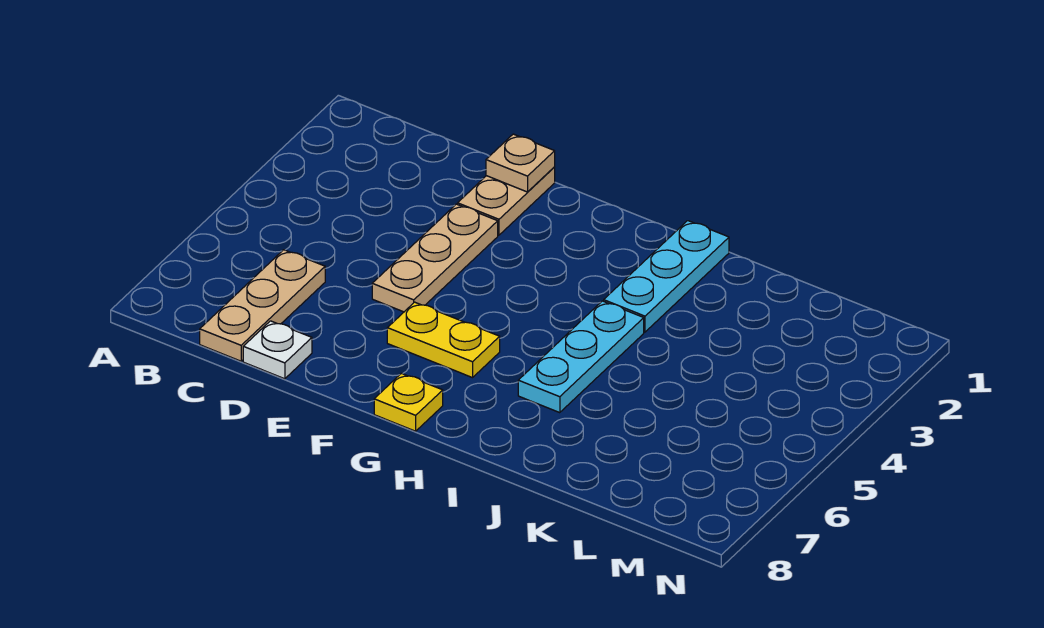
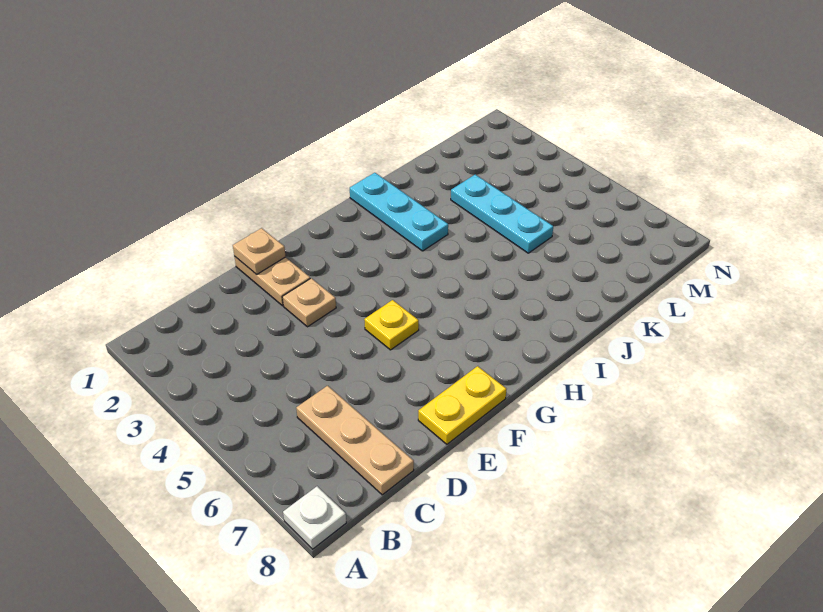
white 1x1 plate [243,321,312,379] -> white 1x1 plate moved to [283,486,346,549]
tan 1x3 plate [372,204,498,312] -> tan 1x1 plate [282,278,336,327]
yellow 1x2 plate [387,302,500,378] -> yellow 1x2 plate moved to [418,366,506,444]
yellow 1x1 plate [374,373,443,431] -> yellow 1x1 plate moved to [364,300,419,350]
cyan 1x3 plate [518,301,644,413] -> cyan 1x3 plate moved to [451,175,553,253]

